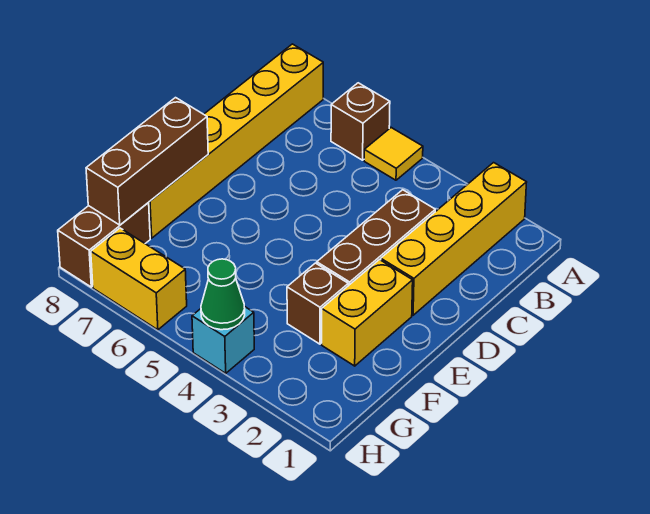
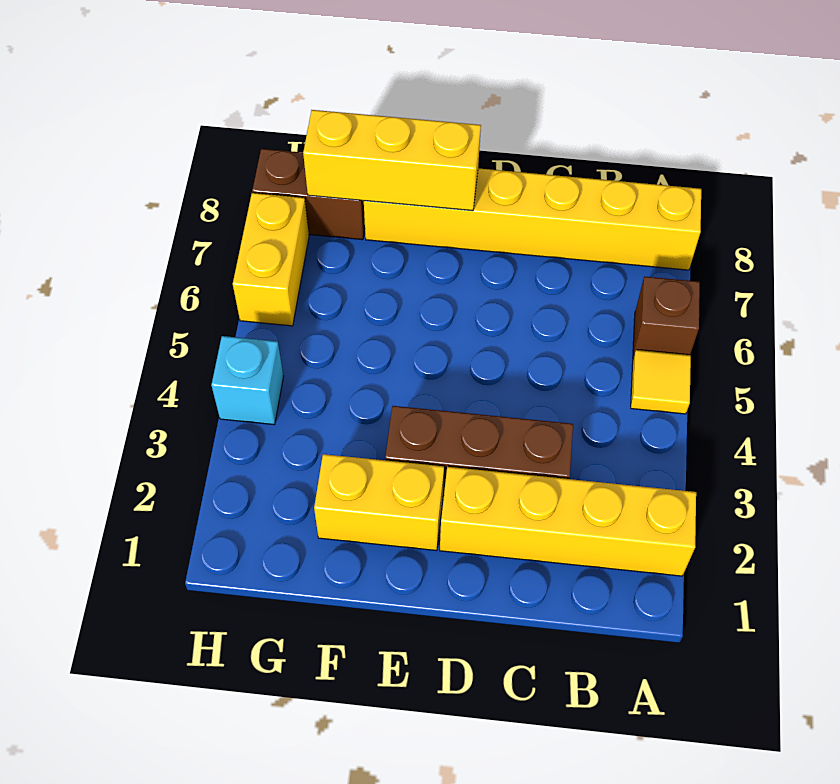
brown 1x3 brick [86,98,208,225] -> yellow 1x3 brick [303,110,481,211]
brown 1x1 brick [287,263,348,344] -> none
green 1x1 cone [201,259,245,330] -> none

